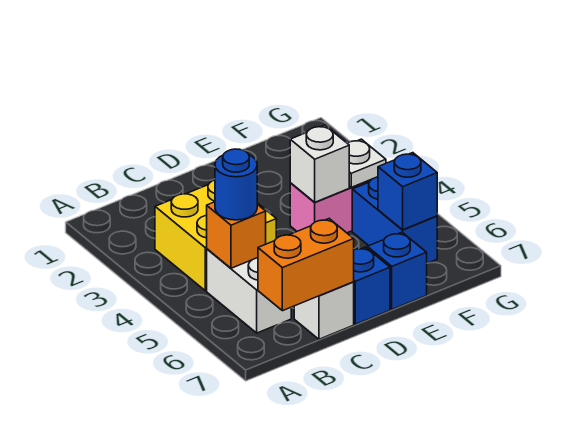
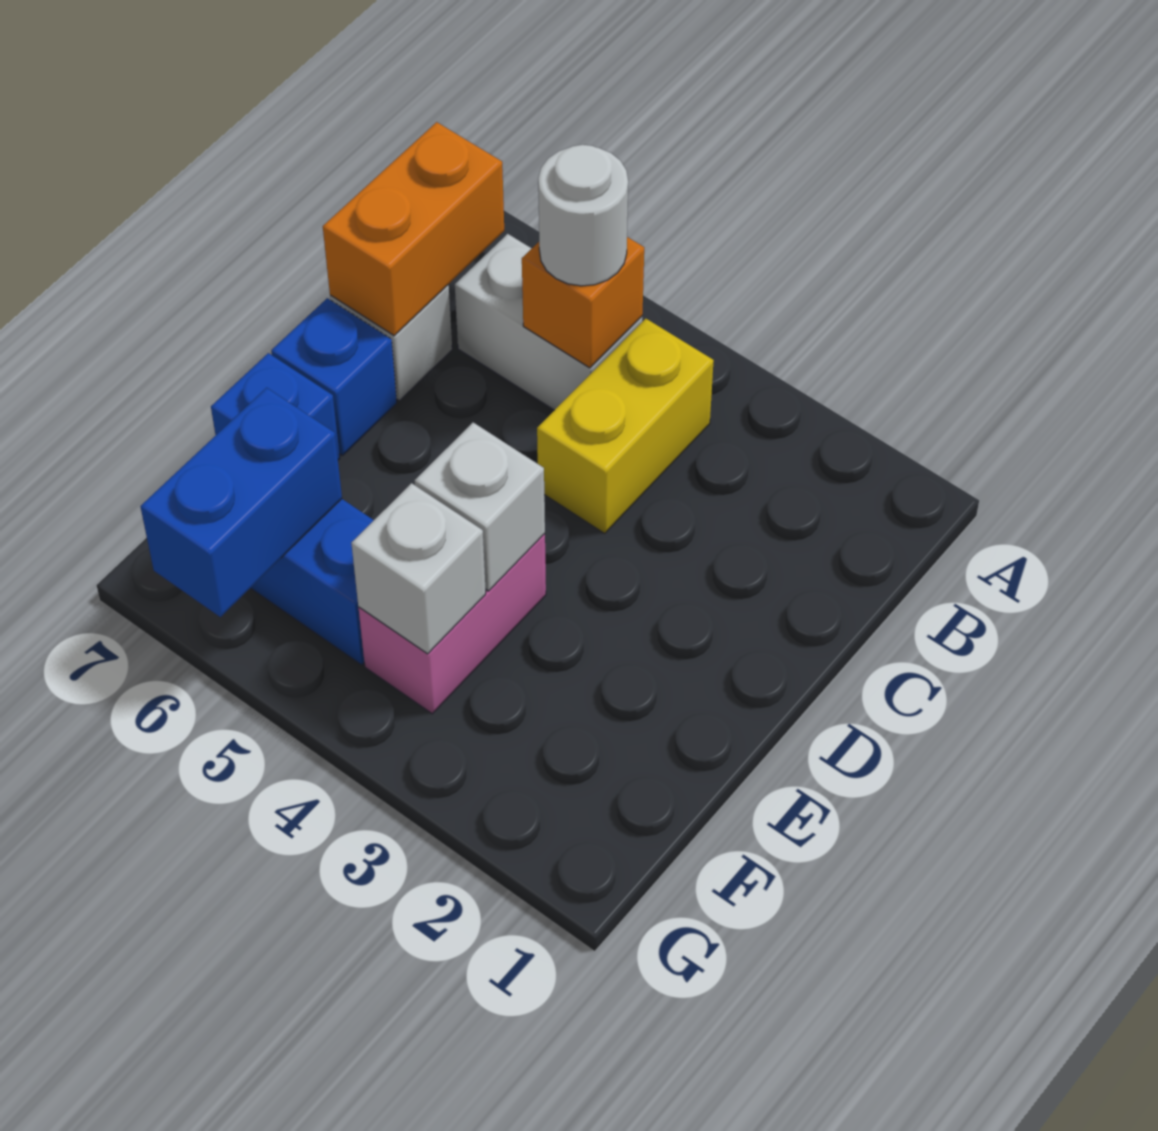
yellow 2x2 brick [155,180,276,291] -> yellow 1x2 brick [537,319,714,533]
blue 1x1 round brick [215,149,257,220] -> white 1x1 round brick [538,145,628,286]
white 1x1 plate [347,139,386,187] -> white 1x1 brick [351,483,486,654]
blue 1x1 brick [378,153,437,230] -> blue 1x2 brick [140,388,342,617]

